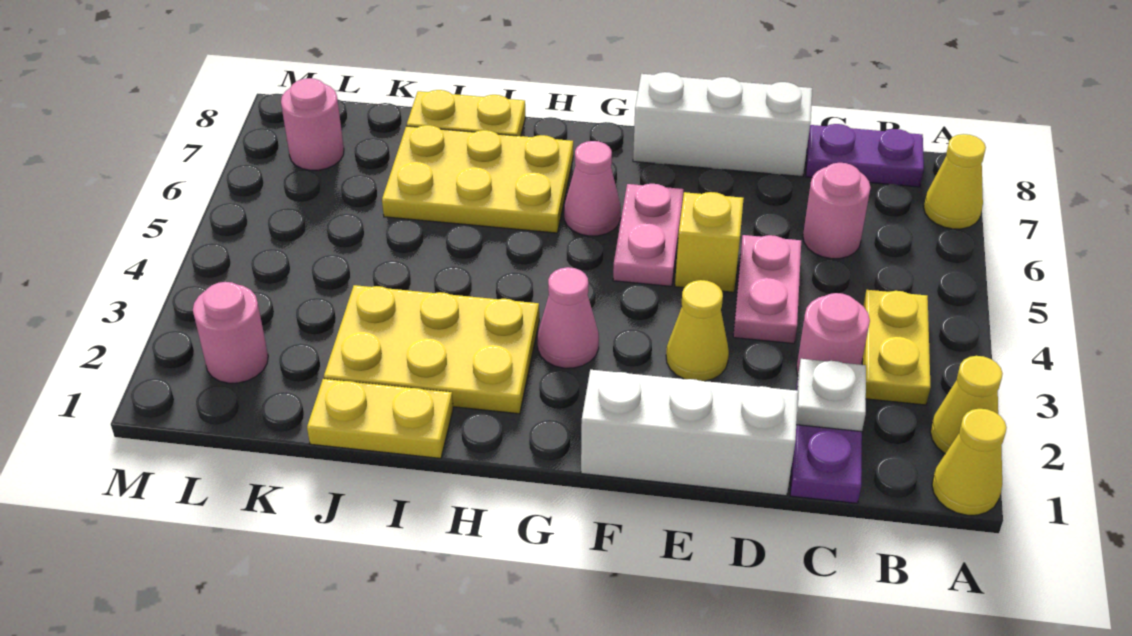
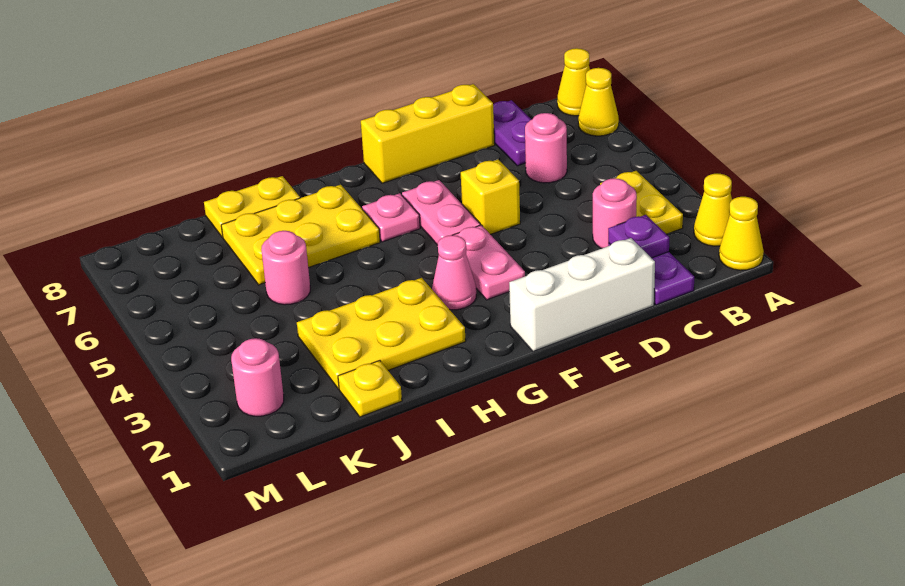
purple 1x2 plate [806,124,924,187] -> purple 1x2 plate turned to [493,100,532,166]
white 1x1 plate [796,359,866,432] -> purple 1x1 plate [608,215,669,258]
pink 1x2 plate [733,235,801,344] -> pink 1x2 plate moved to [454,225,525,300]
white 1x3 brick [633,72,812,177] -> yellow 1x3 brick [361,84,495,183]
yellow 1x1 cone [666,280,729,381] -> yellow 1x1 cone moved to [557,48,590,116]
pink 1x1 cone [564,141,621,236] -> pink 1x1 plate [362,193,420,242]
yellow 1x2 plate [307,379,453,458] -> yellow 1x1 plate [338,361,402,417]
pink 1x1 round brick [281,78,344,170] -> pink 1x1 round brick moved to [261,231,310,305]

